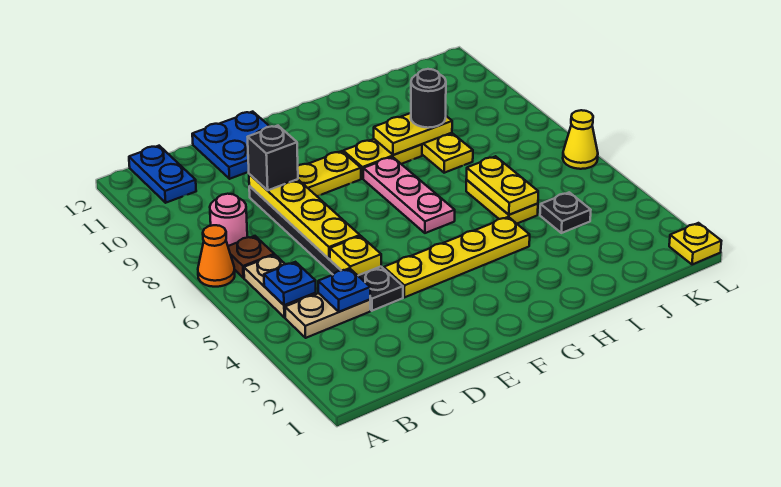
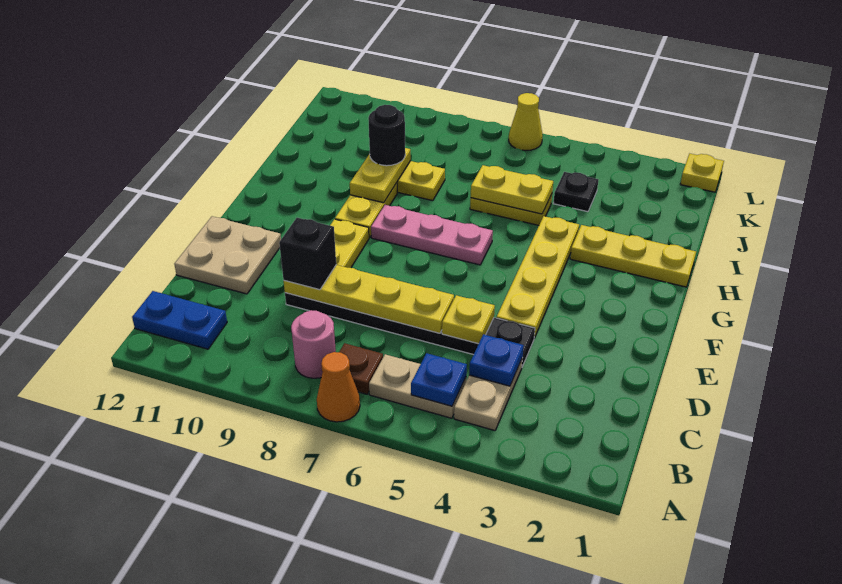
blue 2x2 plate [192,112,270,179] -> tan 2x2 plate [174,216,281,294]
none -> yellow 1x3 plate [570,225,696,287]

